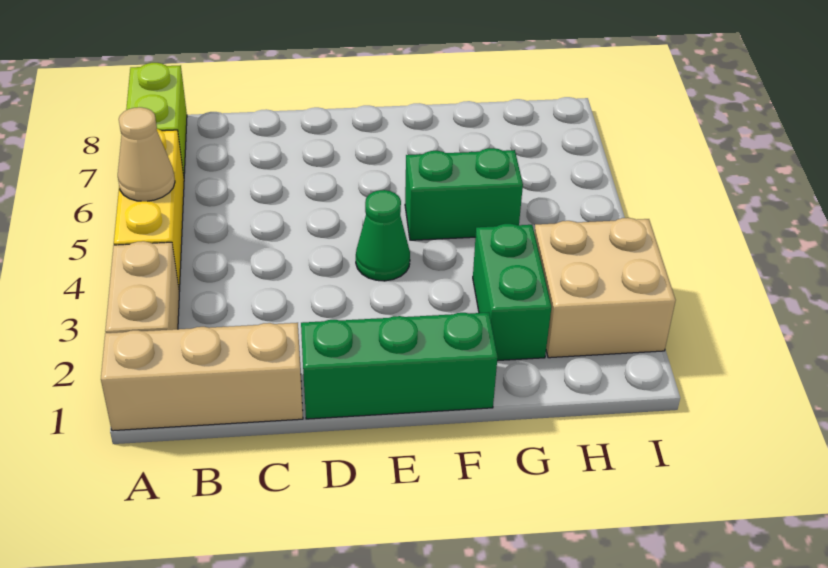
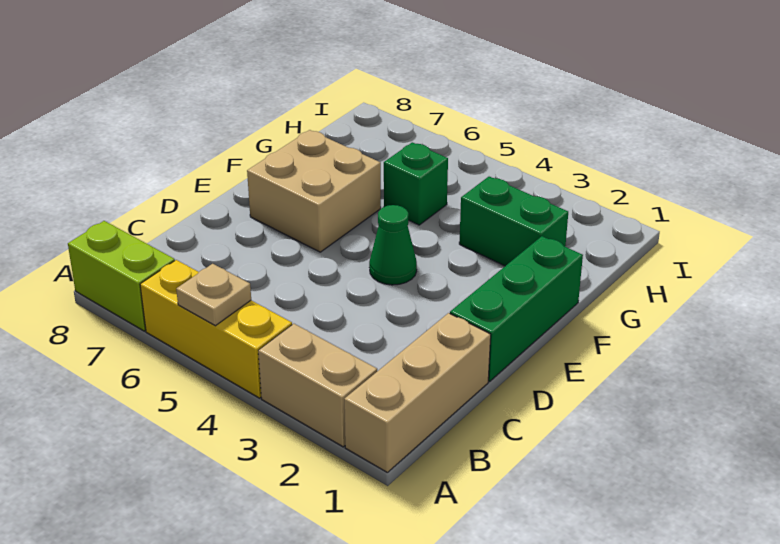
tan 1x1 cone [118,107,175,201] -> tan 1x1 plate [176,264,251,326]
green 1x2 brick [405,148,523,240] -> green 1x1 brick [384,142,448,225]
tan 2x2 brick [534,218,676,358] -> tan 2x2 brick moved to [247,130,381,252]

